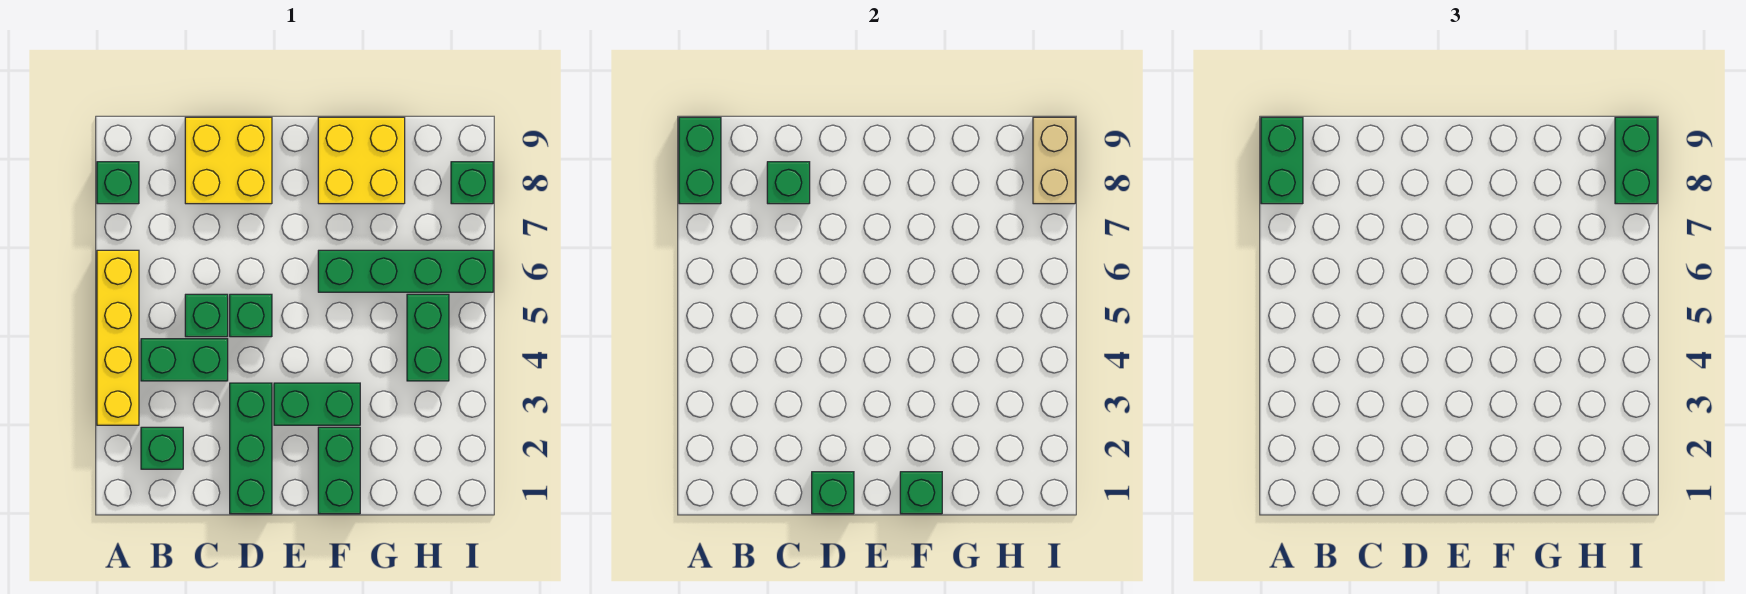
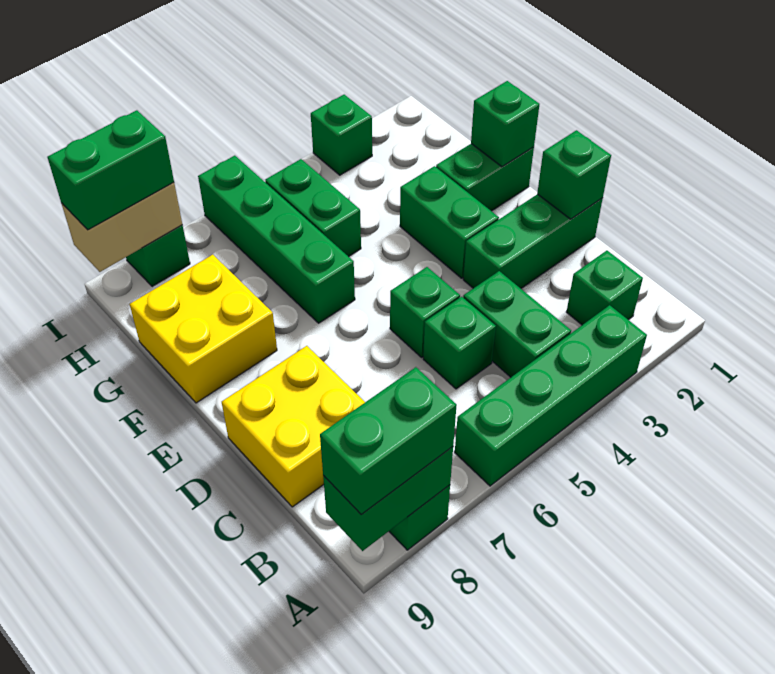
yellow 1x4 brick [97,250,139,425] -> green 1x4 brick [455,305,647,486]
green 1x1 brick [767,162,810,204] -> green 1x1 brick moved to [311,95,372,175]
green 1x2 brick [407,294,449,381] -> green 1x2 brick turned to [265,159,361,257]

